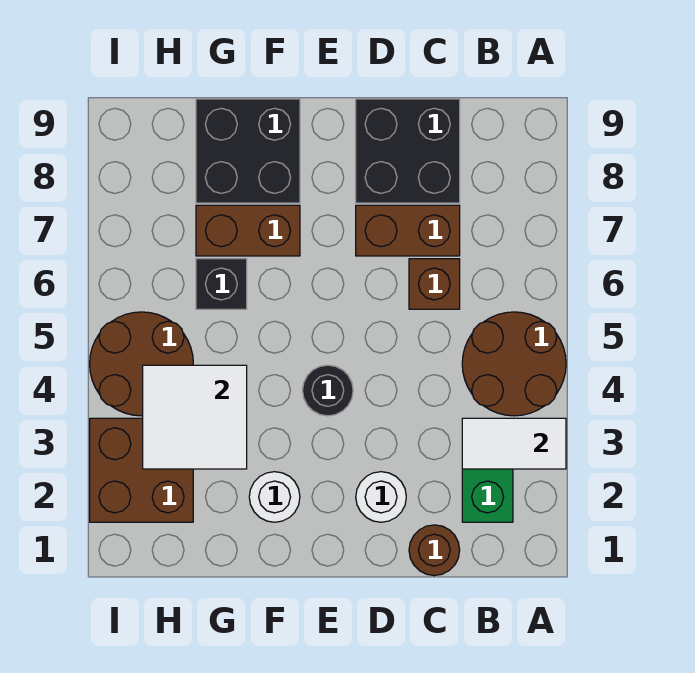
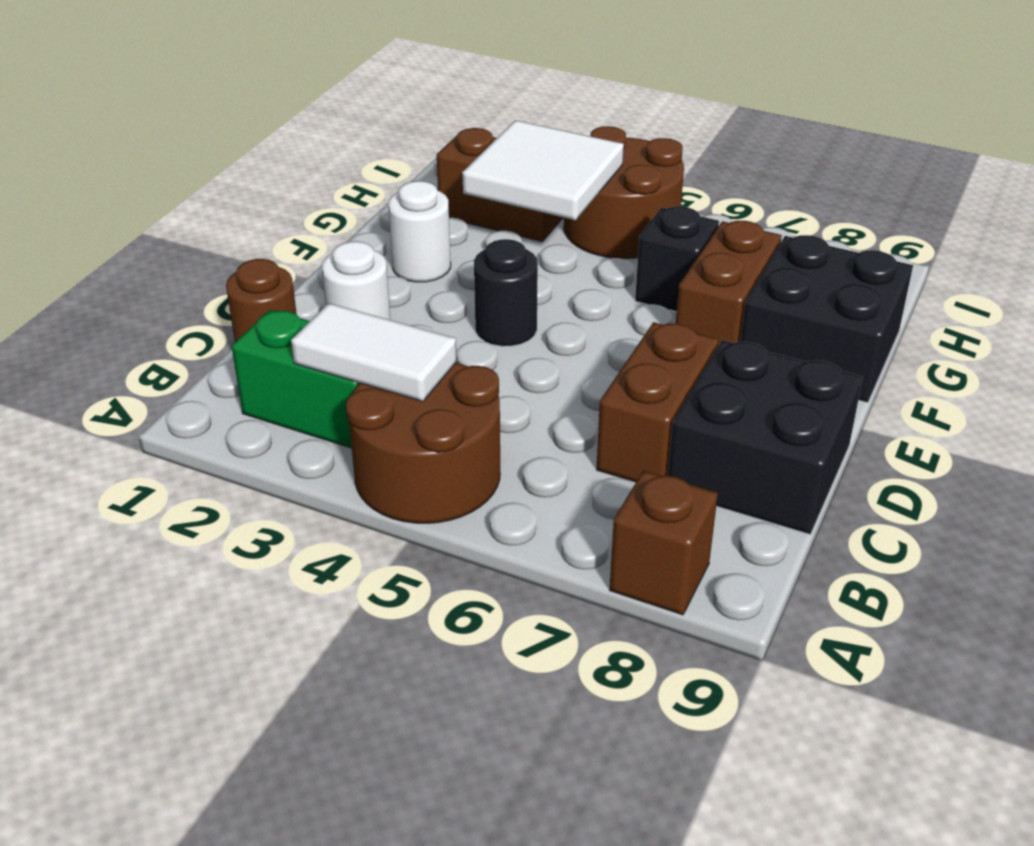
white 1x2 tile [462,418,566,469] -> white 1x2 tile turned to [291,303,457,402]
brown 1x1 brick [409,259,460,309] -> brown 1x1 brick moved to [609,471,718,615]
brown 2x2 brick [90,418,193,522] -> brown 1x2 brick [437,128,563,242]

